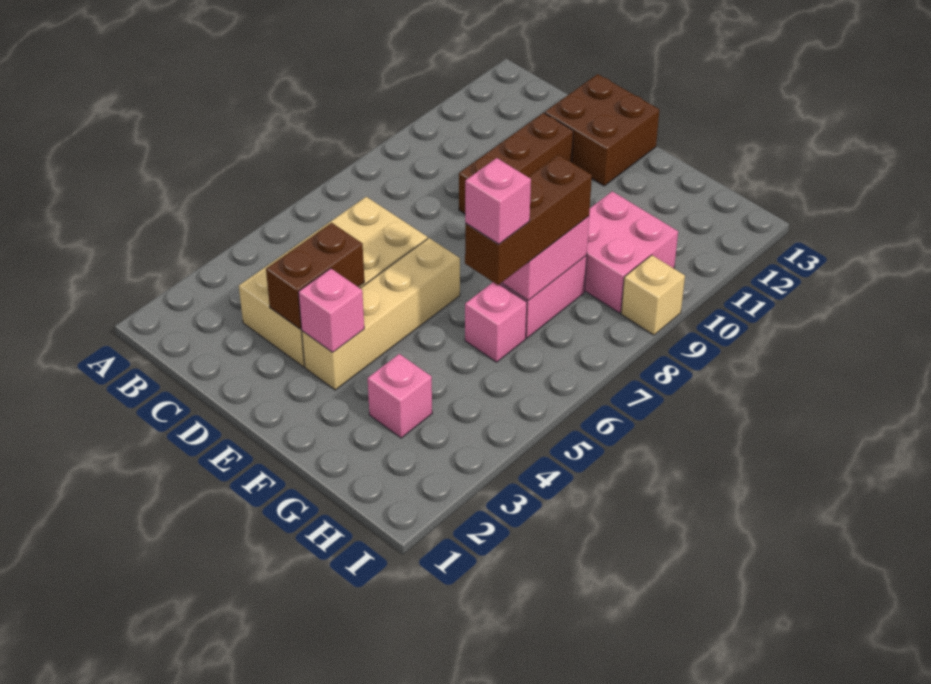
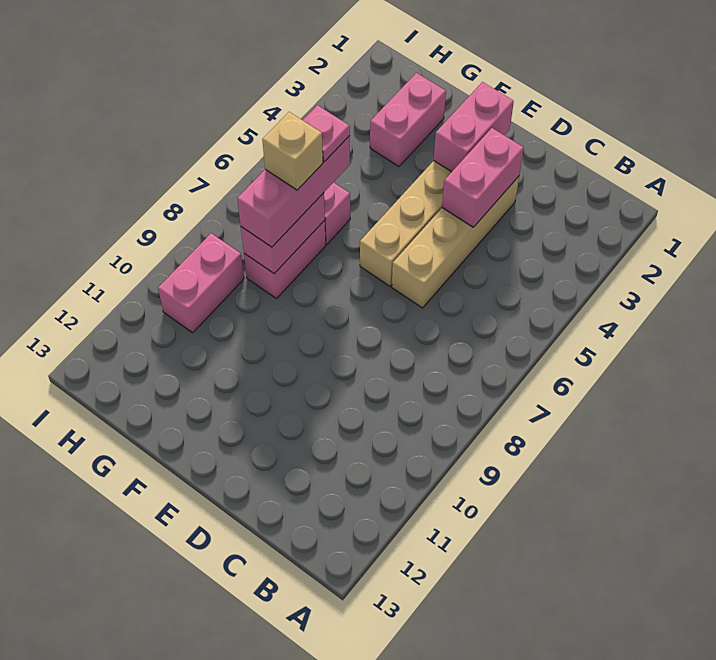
tan 2x4 brick [239,197,428,367] -> tan 1x4 brick [392,176,519,308]
brown 1x2 brick [266,223,364,329] -> pink 1x2 brick [442,128,524,227]
brown 1x3 brick [459,113,573,214] -> none
brown 2x2 brick [545,74,659,186] -> none
pink 1x1 brick [298,268,364,352] -> pink 1x2 brick [434,82,514,172]
pink 1x1 brick [368,354,432,438] -> pink 1x2 brick [370,73,446,166]
brown 1x3 brick [465,155,592,285] -> pink 1x3 brick [237,136,350,247]
pink 1x1 brick [465,158,531,244] -> pink 1x1 plate [303,105,350,162]
pink 2x2 brick [585,191,678,313] -> pink 1x2 brick [158,233,244,333]
tan 1x1 brick [621,255,685,335] -> tan 1x1 brick moved to [262,112,323,190]

